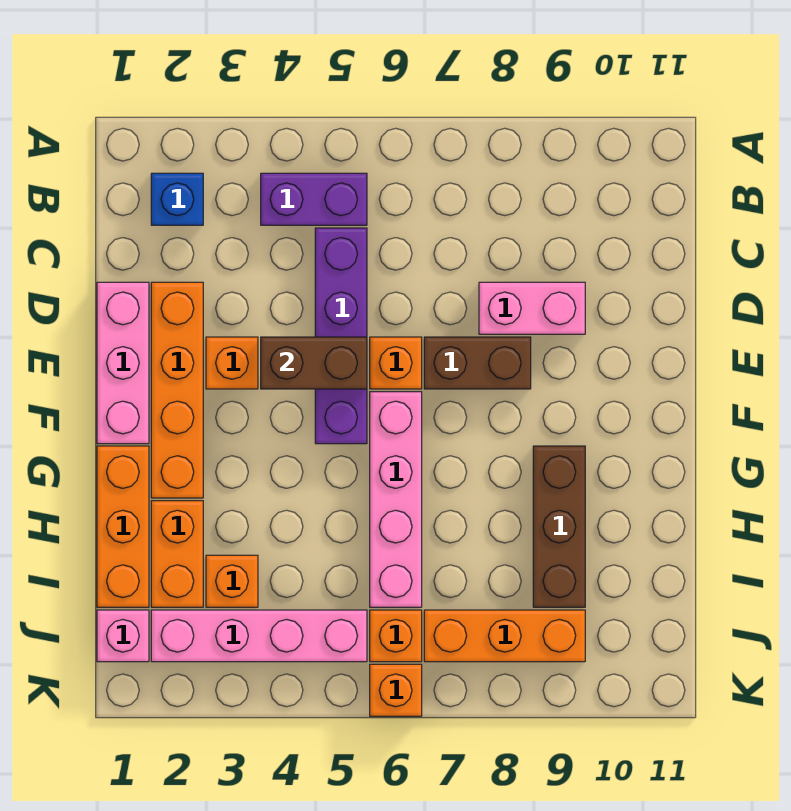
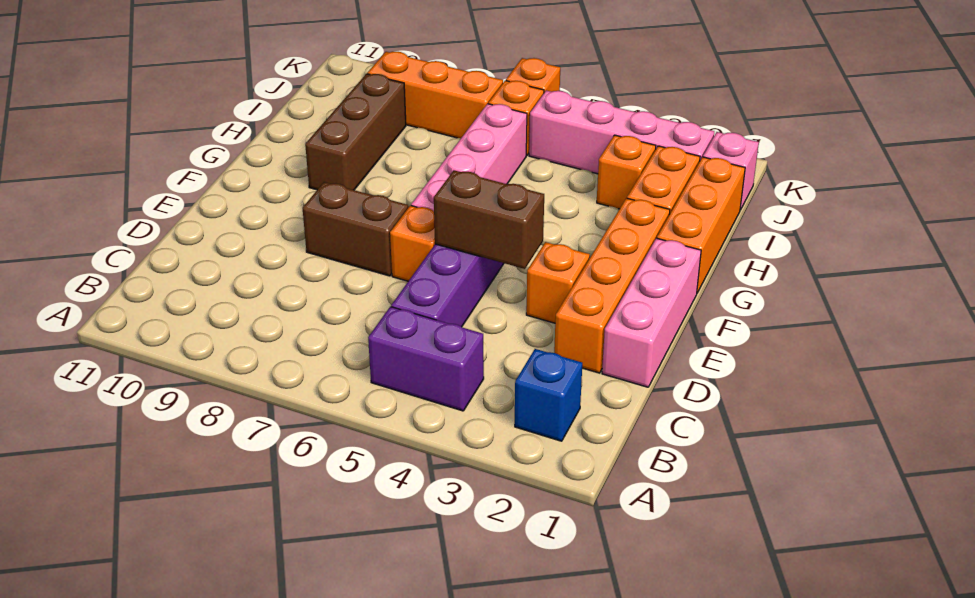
pink 1x2 brick [479,282,585,334] -> none

